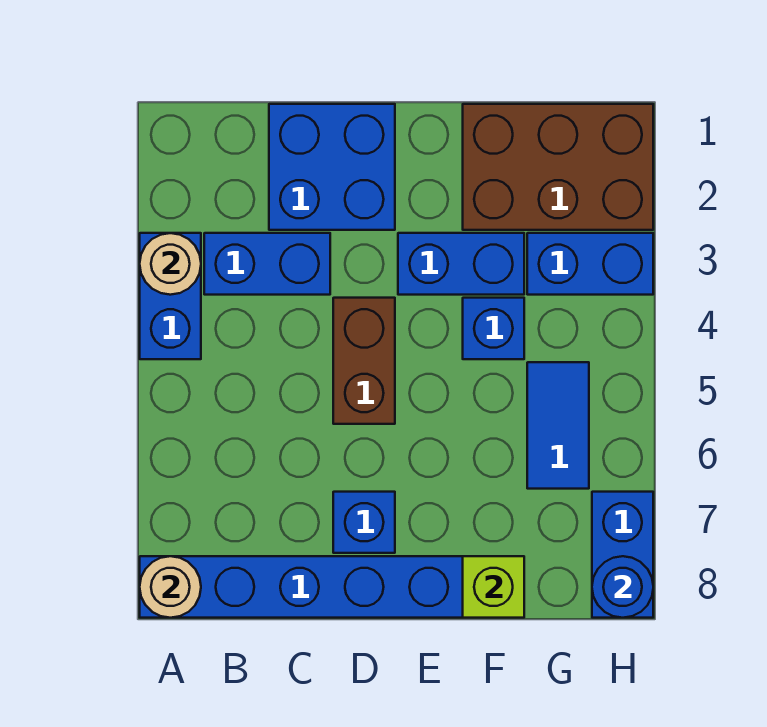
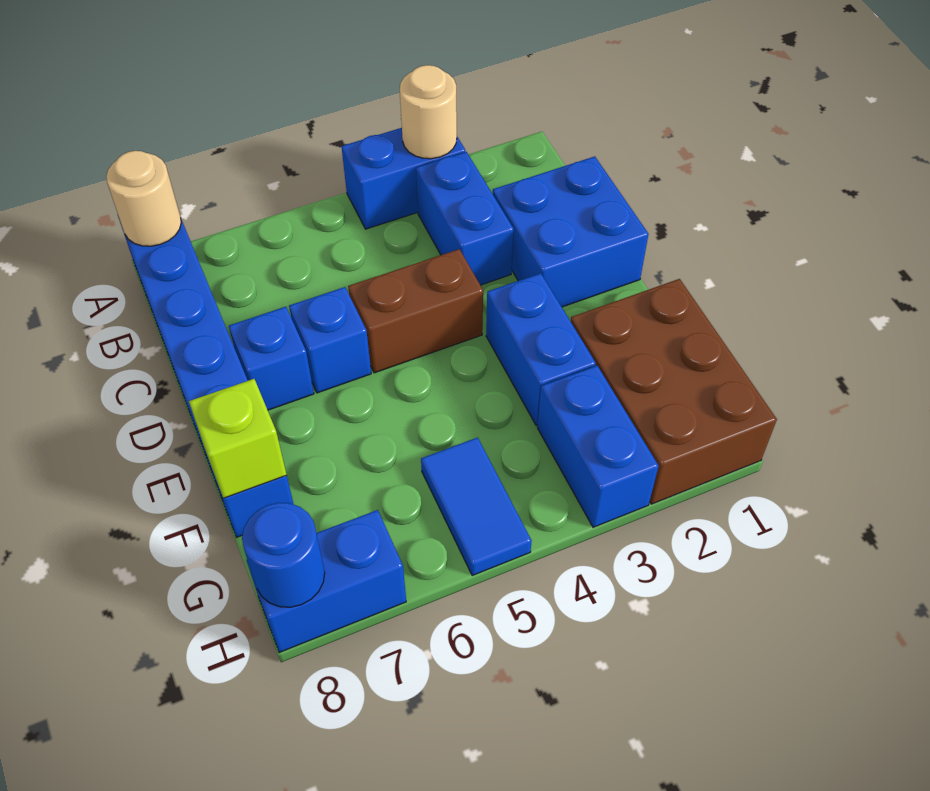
blue 1x1 brick [463,298,524,359] -> blue 1x1 brick moved to [289,287,371,393]
blue 1x2 tile [527,362,589,489] -> blue 1x2 tile turned to [421,438,532,575]

